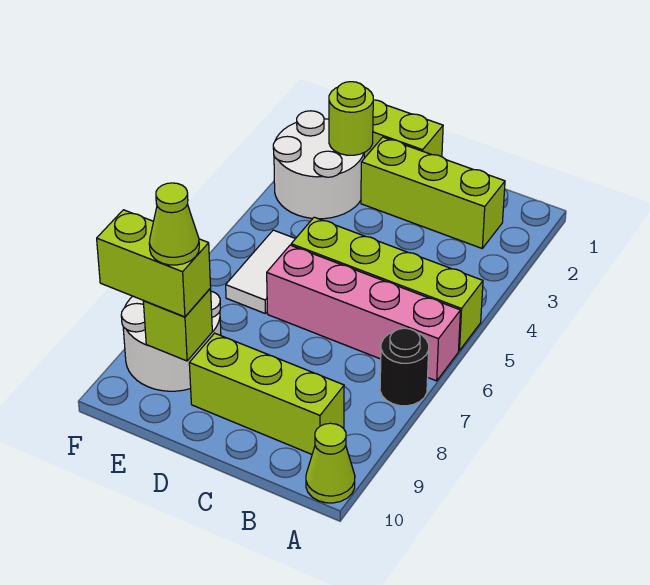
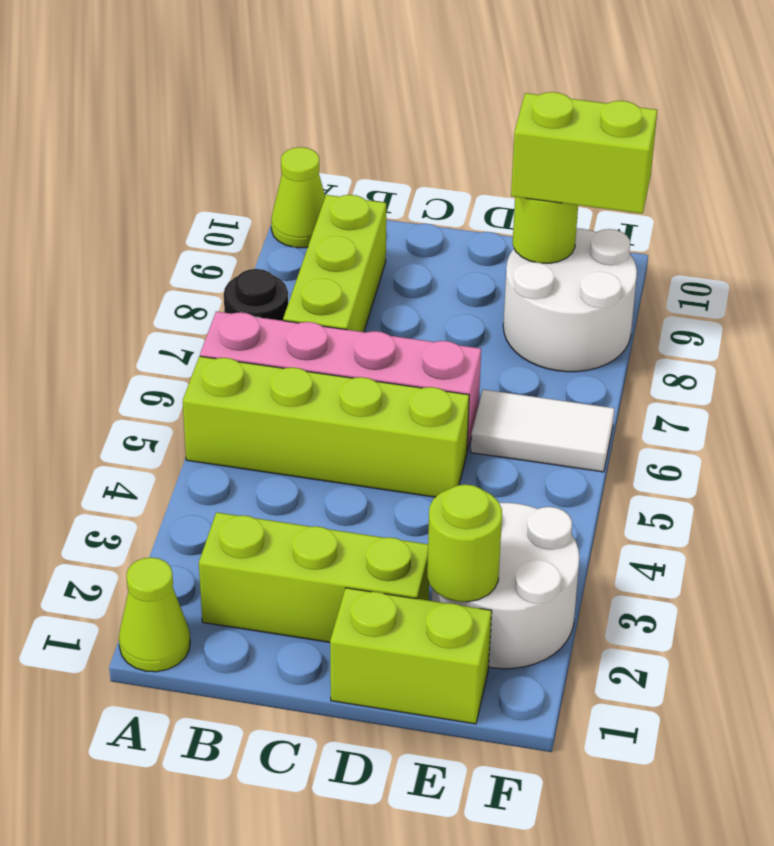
lime 1x3 brick [189,333,344,454] -> lime 1x3 brick turned to [283,195,386,332]
white 1x2 tile [226,230,295,314] -> white 1x2 tile turned to [471,390,615,472]
lime 1x1 brick [143,289,212,361] -> lime 1x1 round brick [513,197,578,263]
lime 1x1 cone [149,183,199,265] -> lime 1x1 cone moved to [119,557,190,672]

